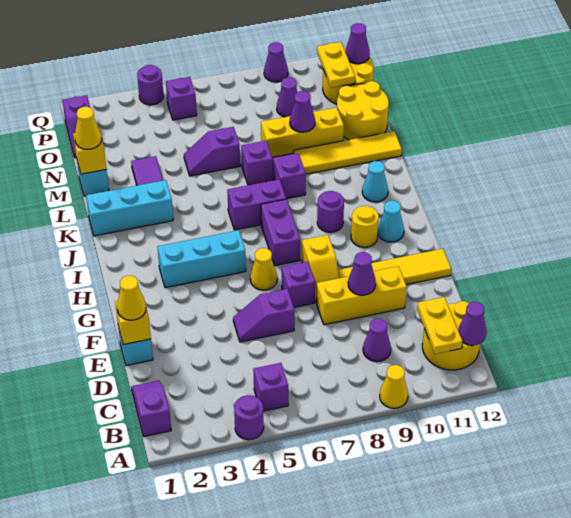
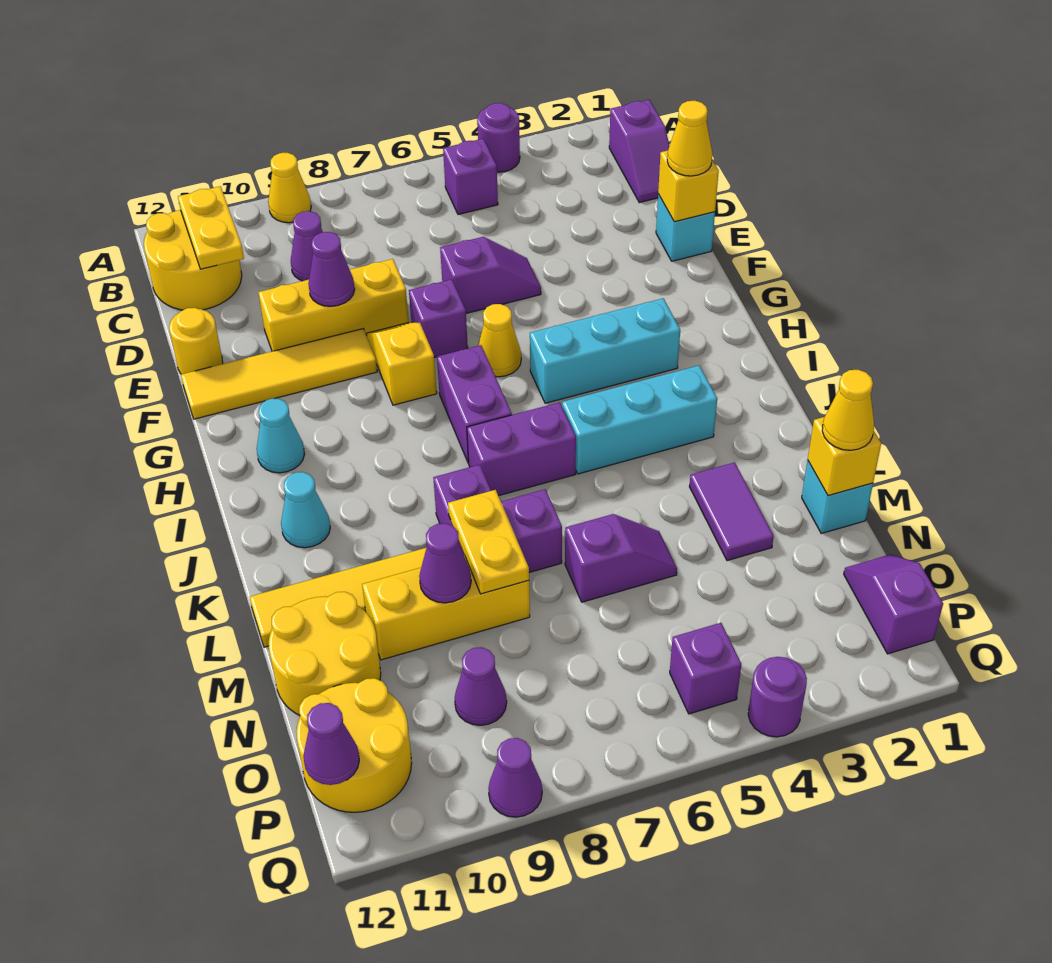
purple 1x1 cone [458,302,487,346] -> none
yellow 1x1 round brick [351,206,379,247] -> yellow 1x1 round brick moved to [169,308,223,374]
purple 1x1 round brick [317,191,344,232] -> none
cyan 1x3 brick [86,180,173,236] -> cyan 1x3 brick moved to [562,365,717,474]
yellow 1x2 plate [317,42,355,88] -> yellow 1x2 plate moved to [448,490,529,594]

